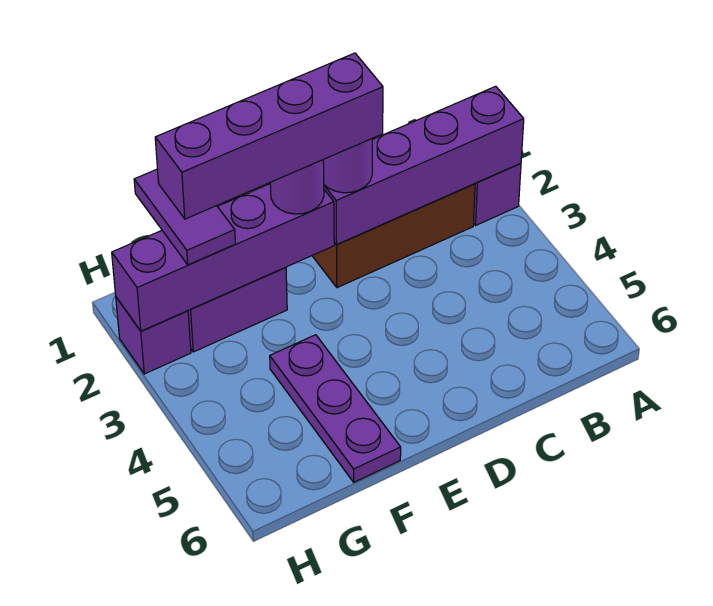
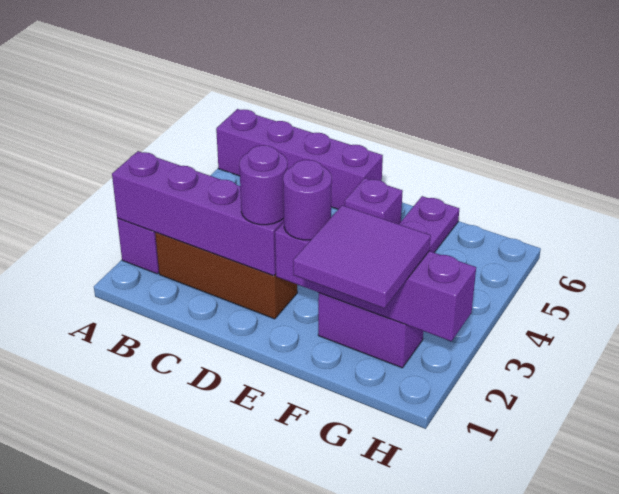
purple 1x4 brick [155,53,383,219] -> purple 1x4 brick moved to [216,109,383,209]
purple 1x2 tile [134,169,235,265] -> purple 2x2 tile [293,205,431,308]
purple 1x1 brick [116,297,191,374] -> purple 1x1 brick moved to [345,178,403,224]

